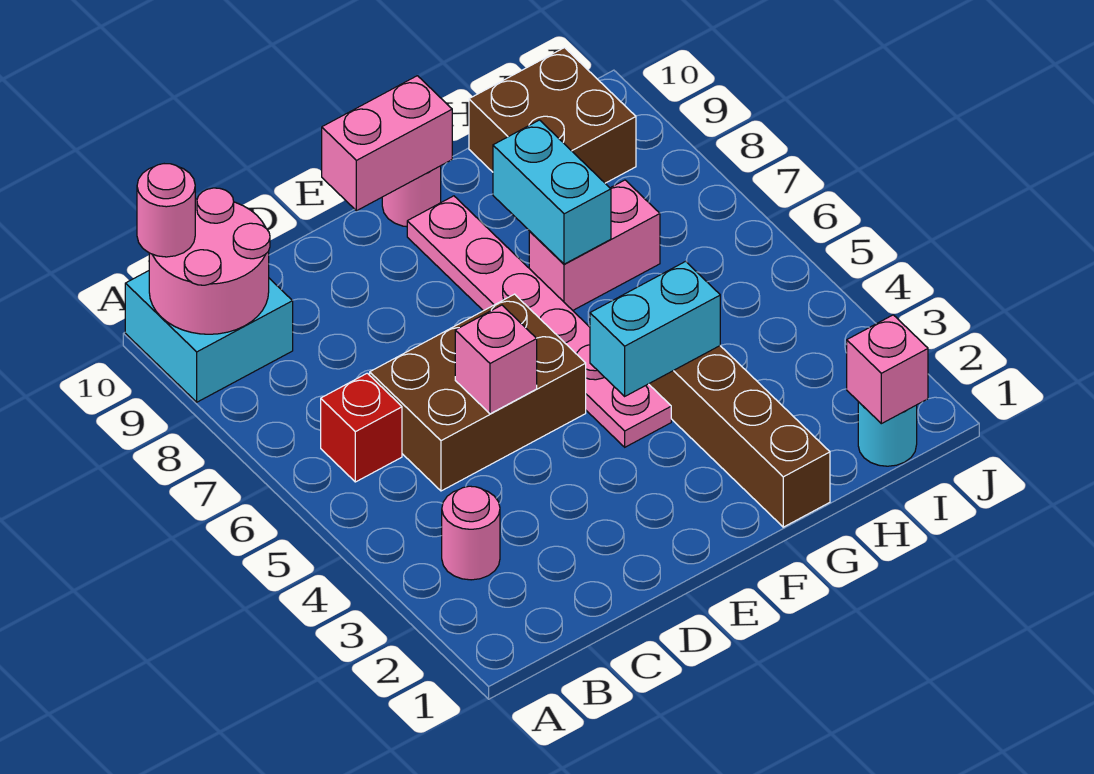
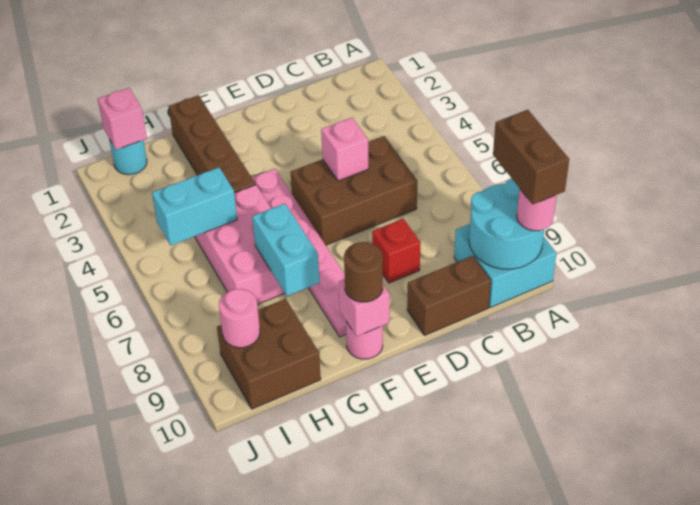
pink 2x2 round brick [149,188,270,334] -> cyan 2x2 round brick [469,179,544,269]
none -> brown 1x2 brick [493,110,569,204]
pink 1x1 round brick [442,486,500,580] -> pink 1x1 round brick moved to [219,289,260,348]
red 1x1 brick [321,373,402,482] -> red 1x1 brick moved to [372,219,421,283]
none -> brown 1x2 brick [407,256,491,335]
pink 1x2 brick [322,76,452,211] -> pink 1x1 brick [338,279,390,337]
cyan 1x2 brick [590,261,720,396] -> cyan 1x2 brick moved to [152,167,237,245]
none -> brown 1x1 round brick [344,242,383,302]
pink 1x2 brick [529,180,660,310] -> pink 2x3 brick [195,185,285,304]

